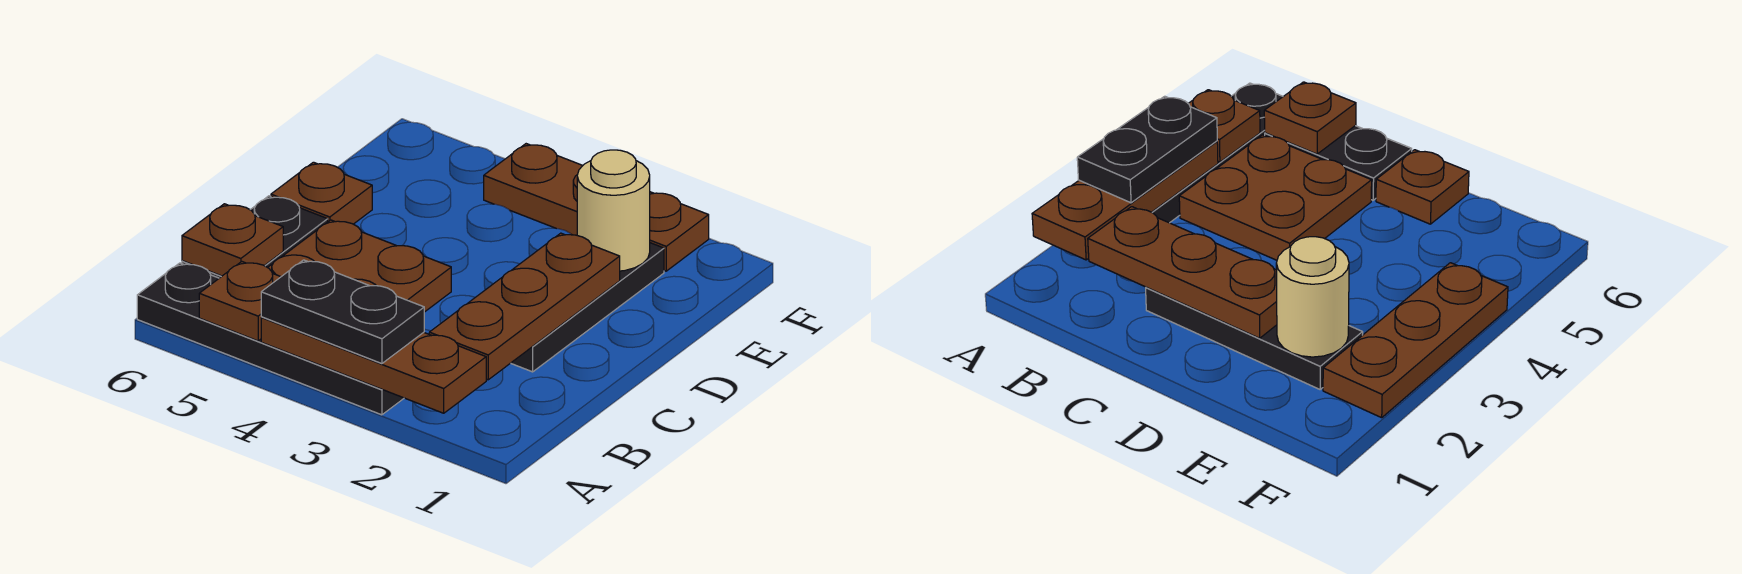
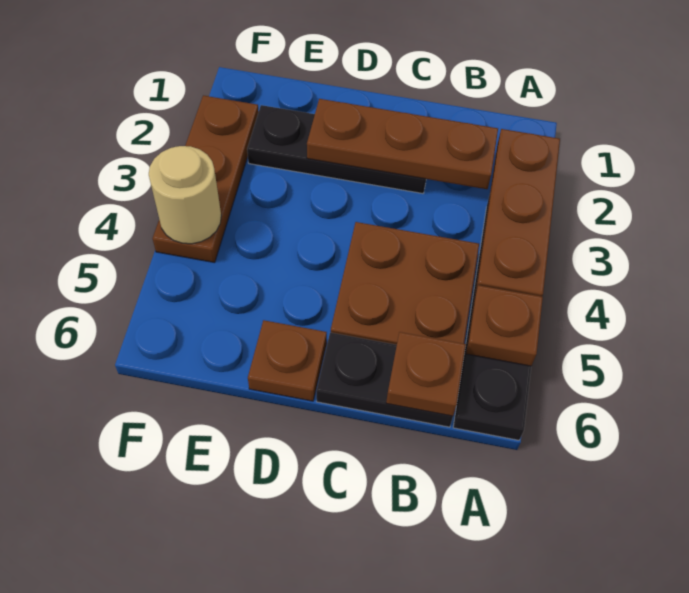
black 1x2 plate [261,260,424,364] -> none
tan 1x1 round brick [577,150,650,271] -> tan 1x1 round brick moved to [149,146,221,244]

